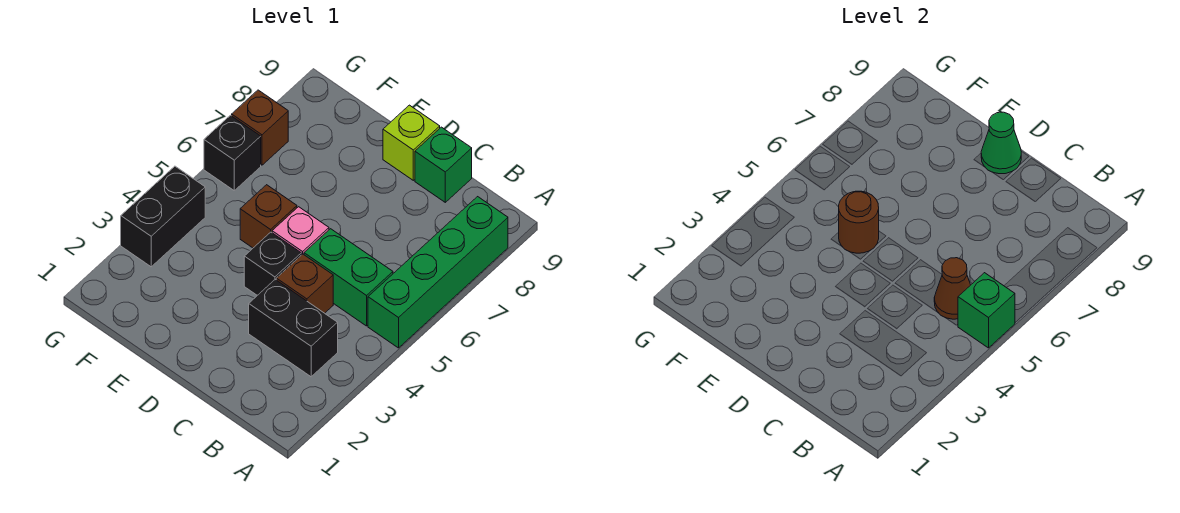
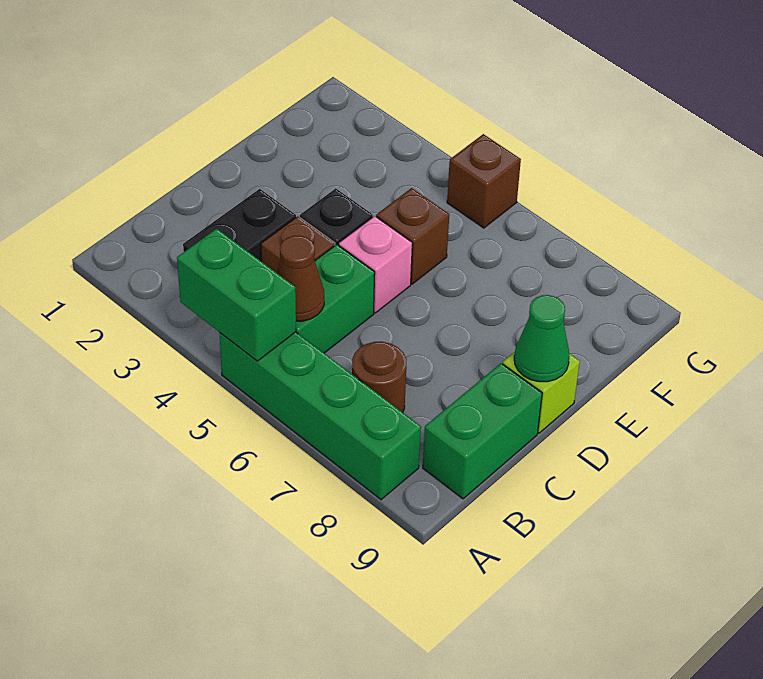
green 1x1 brick [958,273,1015,348] -> green 1x2 brick [177,229,296,361]
green 1x1 brick [415,127,472,202] -> green 1x2 brick [423,363,542,499]
brown 1x1 round brick [839,191,879,253] -> brown 1x1 round brick moved to [352,341,406,412]
black 1x2 brick [121,166,205,267] -> none
black 1x1 brick [204,115,261,190] -> none
brown 1x1 brick [232,90,288,165] -> brown 1x1 brick moved to [447,134,521,228]

